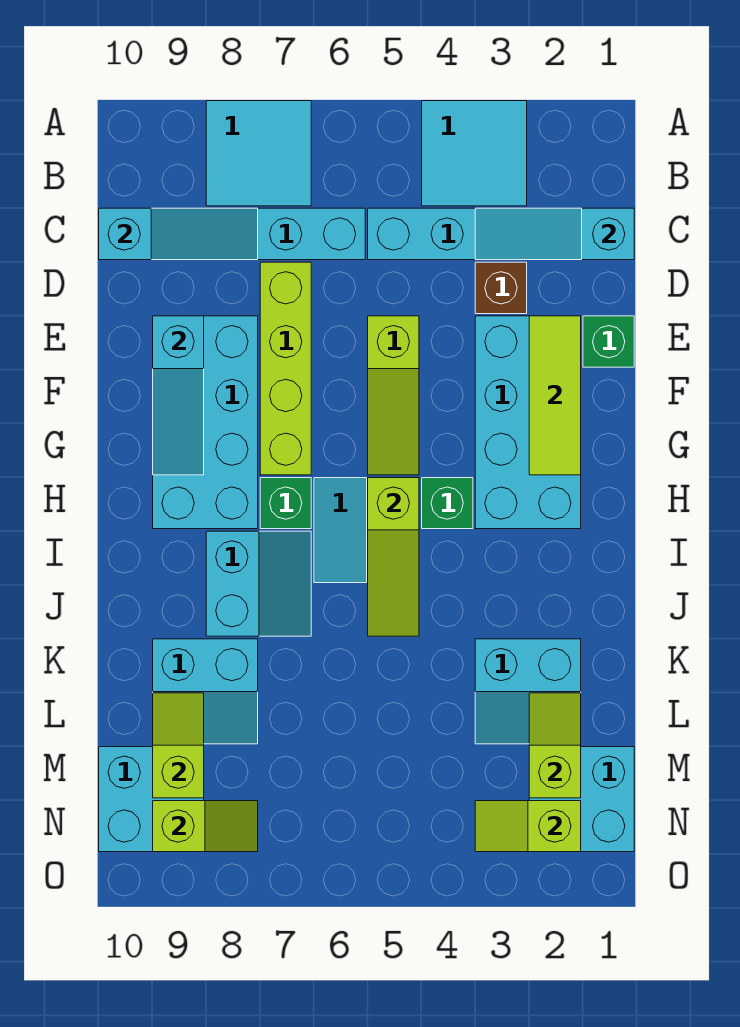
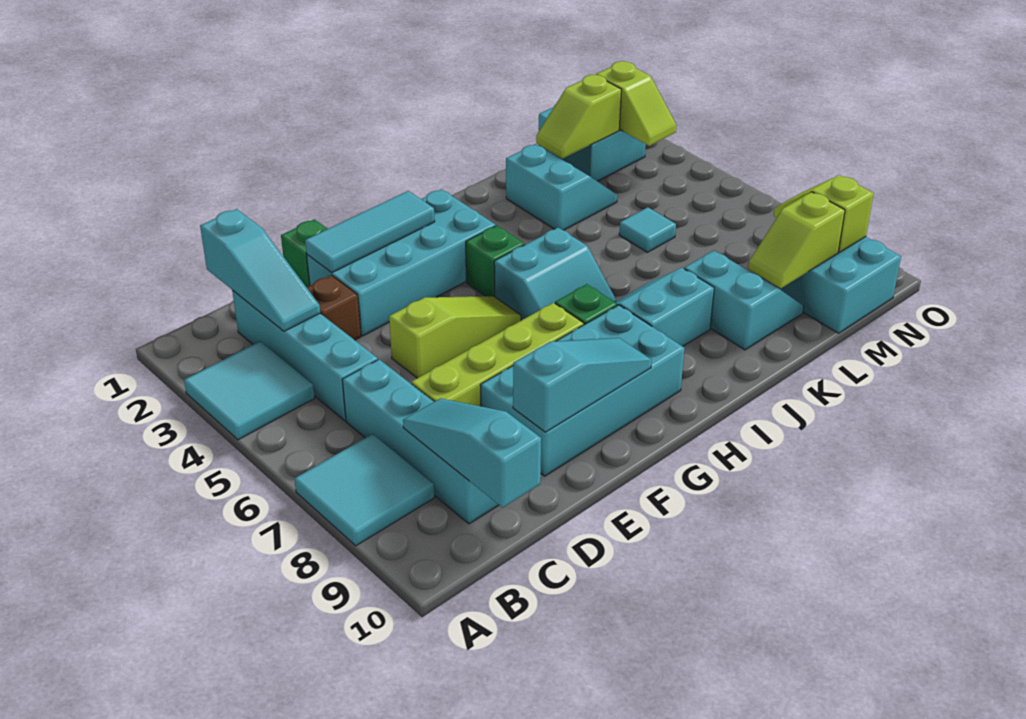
lime 1x3 tile [529,316,581,475] -> cyan 1x3 tile [305,191,435,273]
lime 1x3 slope [368,478,419,636] -> none
none -> cyan 1x1 tile [619,207,676,252]

